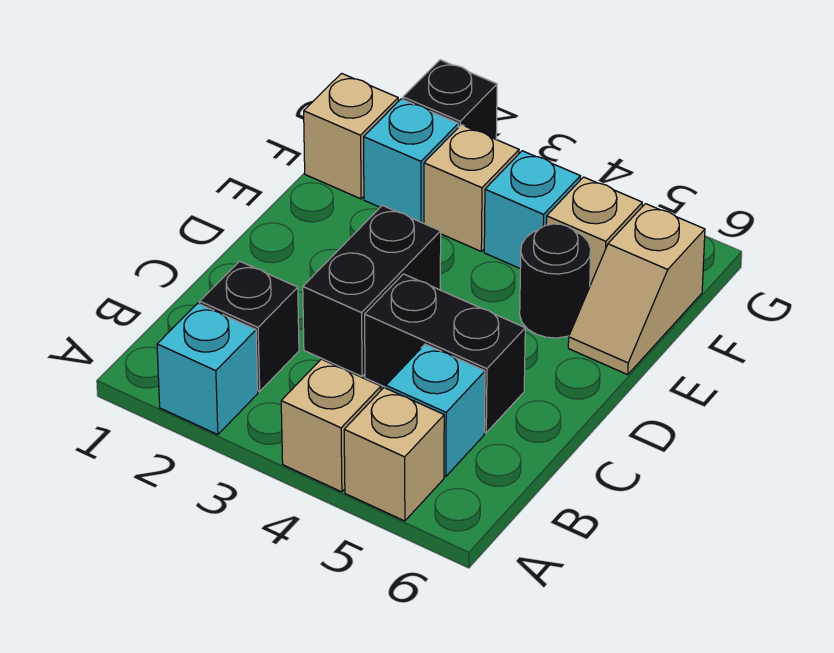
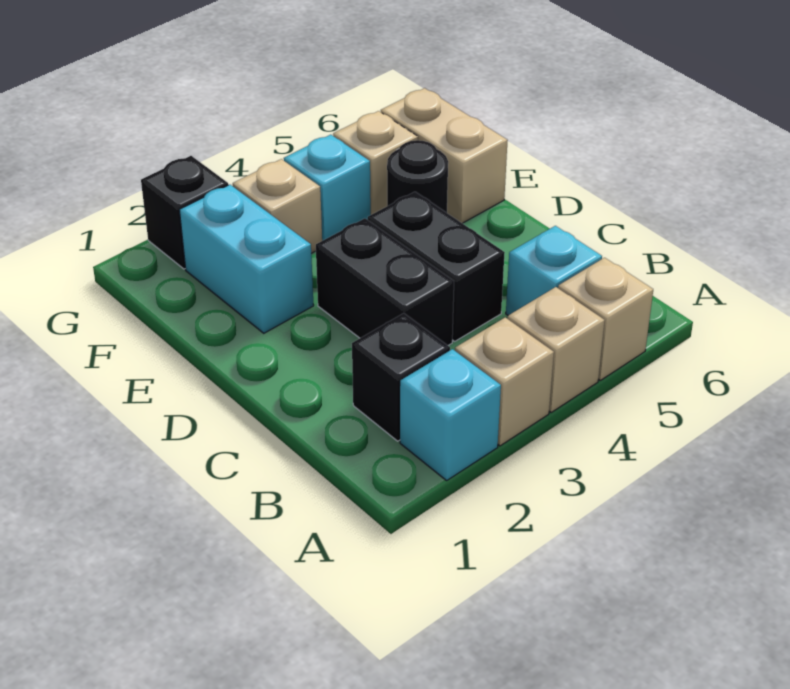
black 1x2 brick [365,274,525,432] -> black 1x2 brick turned to [368,192,505,341]
tan 1x2 slope [568,204,705,375] -> tan 1x2 brick [381,88,508,223]
tan 1x1 brick [304,73,398,199] -> tan 1x1 brick moved to [455,317,554,446]
cyan 1x1 brick [364,99,458,223] -> cyan 1x2 brick [179,185,314,333]

